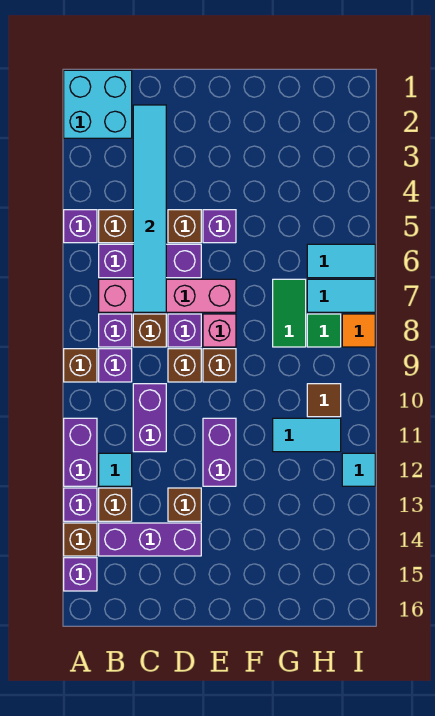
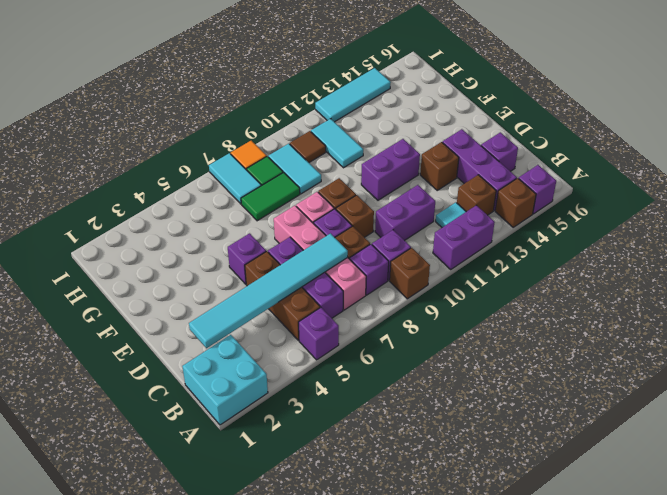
purple 1x1 brick [64,488,97,521] -> purple 1x1 brick moved to [481,132,518,171]
cyan 1x2 tile [307,244,375,278] -> cyan 1x2 tile moved to [268,144,321,194]
cyan 1x1 tile [342,453,375,486] -> cyan 1x3 tile [315,68,391,122]

